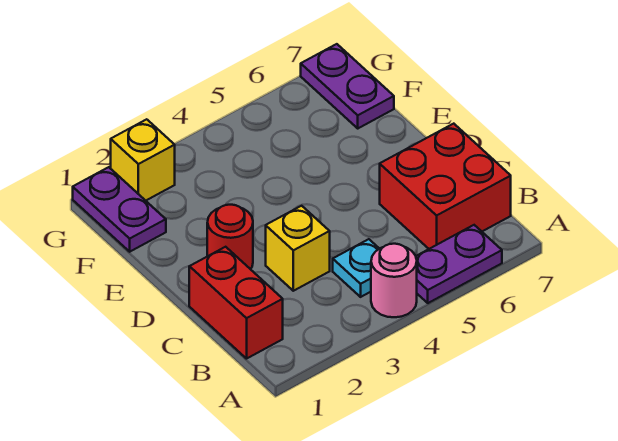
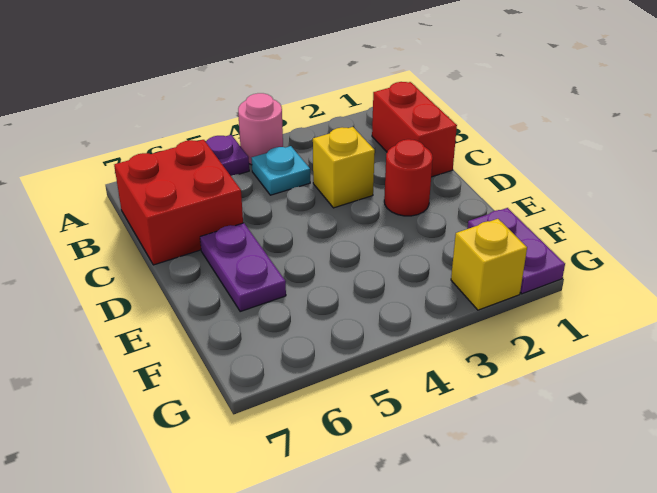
purple 1x2 plate [301,44,394,128] -> purple 1x2 plate moved to [200,223,286,311]

